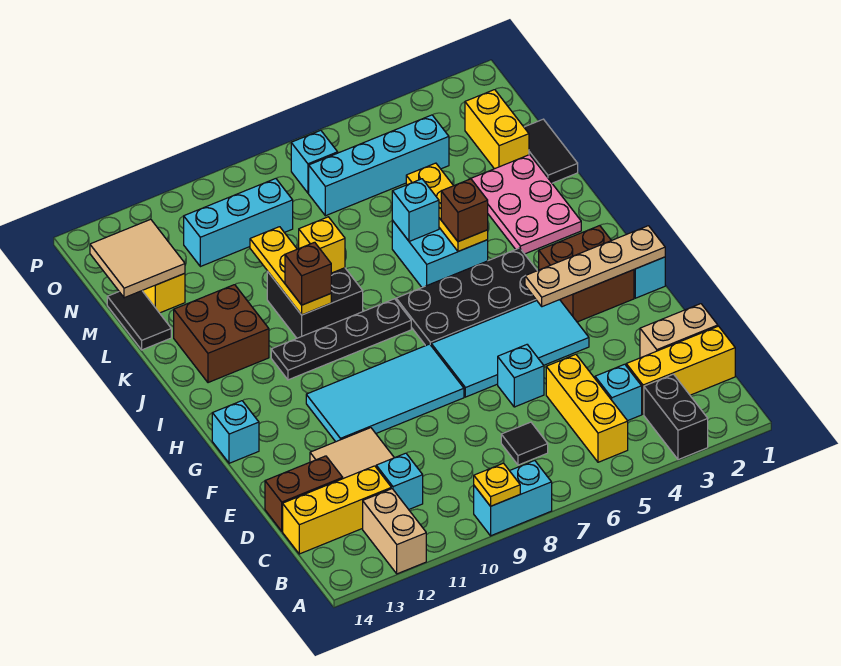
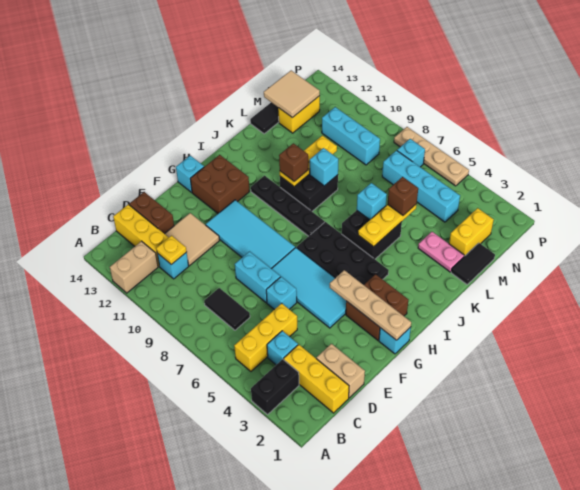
cyan 1x2 brick [474,460,552,536] -> cyan 1x2 brick moved to [235,251,280,303]
yellow 1x1 plate [474,463,520,506] -> yellow 1x1 plate moved to [156,236,187,265]
black 1x1 tile [501,422,548,465] -> black 1x2 tile [204,288,250,330]
pink 2x3 plate [471,155,581,254] -> pink 1x2 plate [418,232,464,272]
cyan 2x2 brick [392,220,488,287] -> black 2x2 brick [342,210,402,259]
brown 1x1 brick [441,179,488,242] -> brown 1x1 brick moved to [388,177,418,215]
brown 2x2 brick [174,285,269,383] -> brown 2x2 brick moved to [190,155,250,213]
yellow 1x1 brick [299,217,345,273] -> cyan 1x1 brick [310,148,338,186]
none -> tan 1x4 plate [394,127,469,186]

